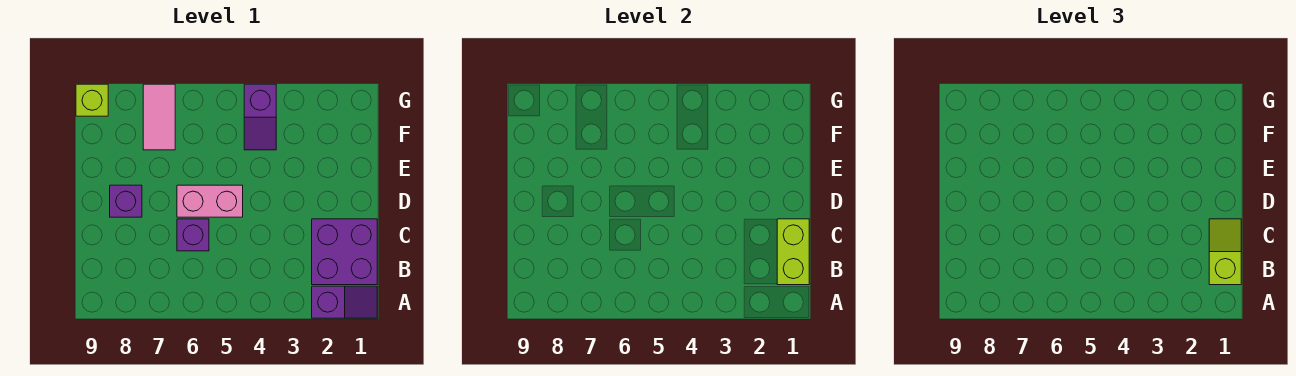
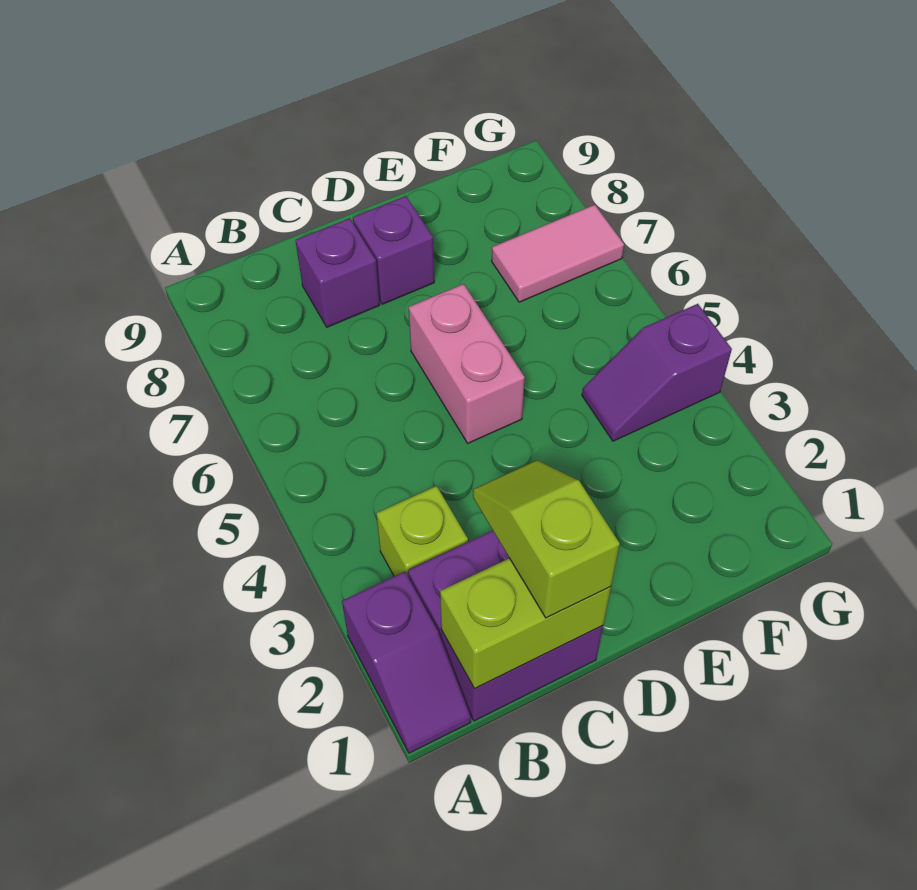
lime 1x2 slope [1209,219,1241,285] -> lime 1x2 slope turned to [473,460,620,618]
purple 1x1 brick [177,219,209,251] -> purple 1x1 brick moved to [295,218,380,327]
lime 1x1 brick [76,84,108,116] -> lime 1x1 brick moved to [376,486,468,578]

